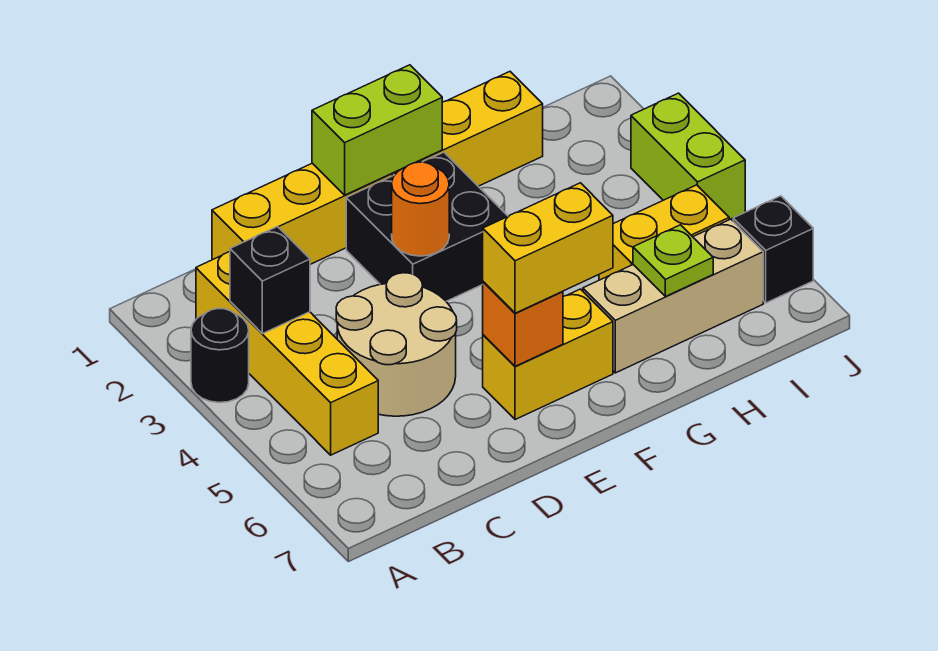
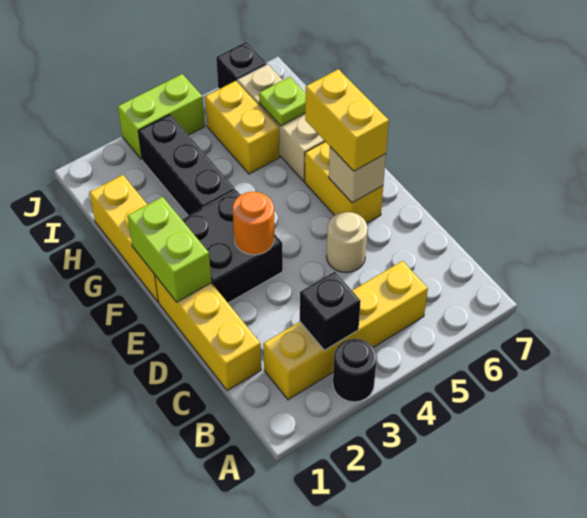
tan 2x2 round brick [336,273,457,416] -> tan 1x1 round brick [326,212,367,273]
orange 1x1 brick [483,282,563,366] -> tan 1x1 brick [329,147,386,203]
none -> black 1x3 brick [138,114,235,216]

